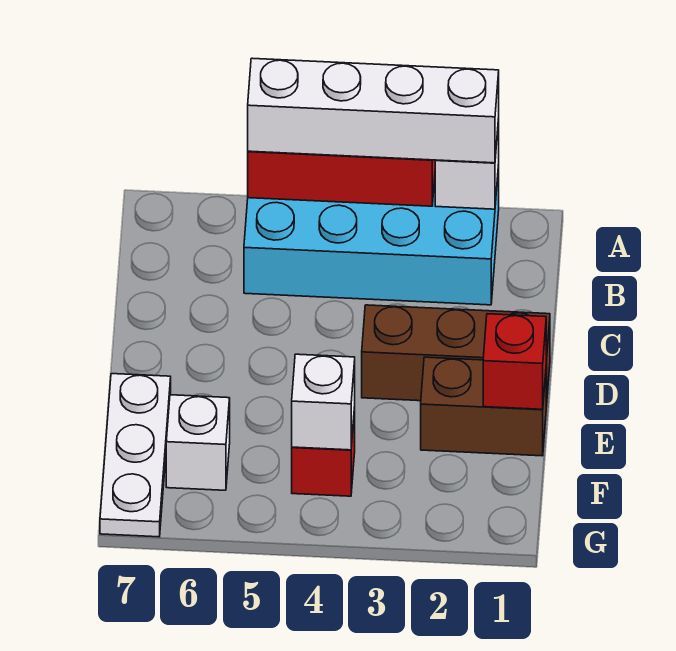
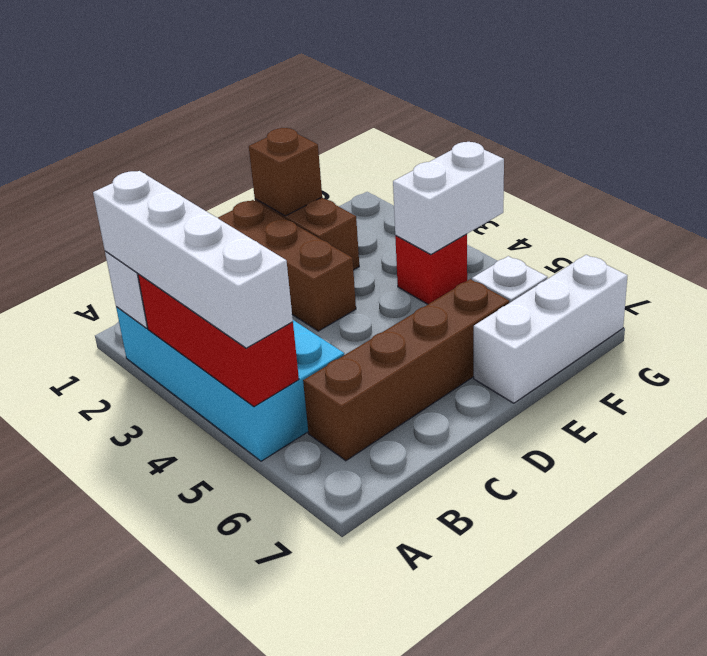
none -> brown 1x4 brick [303,279,509,461]
red 1x1 brick [483,314,546,409] -> brown 1x1 brick [249,128,322,216]
white 1x3 plate [100,374,171,537] -> white 1x3 brick [474,255,627,403]
white 1x1 brick [292,354,355,450] -> white 1x2 brick [393,142,504,255]

